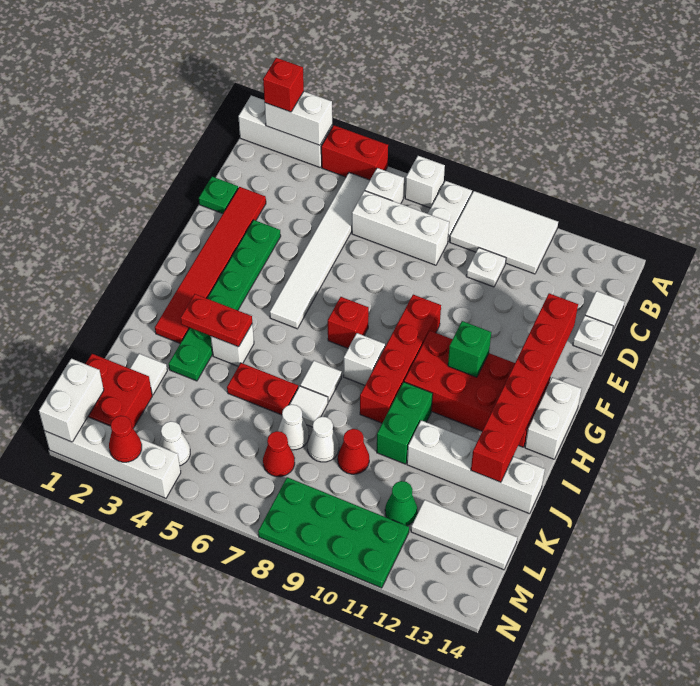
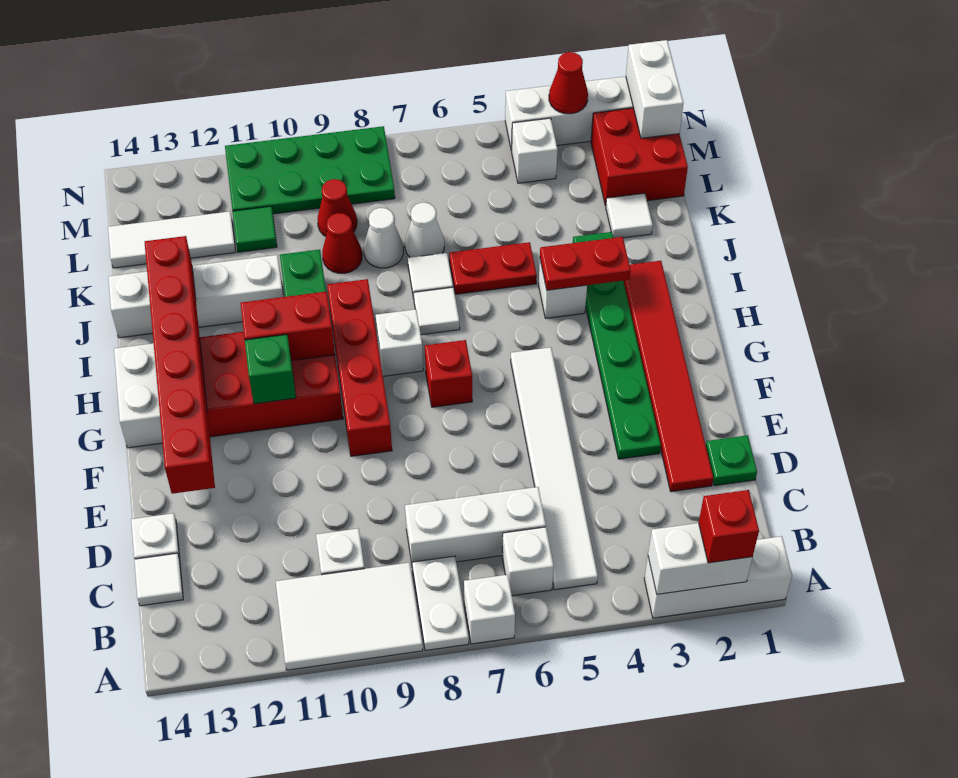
red 1x2 brick [321,125,388,180] -> red 1x2 brick moved to [240,292,335,361]
red 1x1 cone [263,431,295,477] -> red 1x1 cone moved to [318,179,357,236]
green 1x1 cone [385,481,417,526] -> green 1x1 tile [232,206,277,252]
white 1x1 cone [159,421,190,466] -> white 1x1 brick [512,118,558,183]

